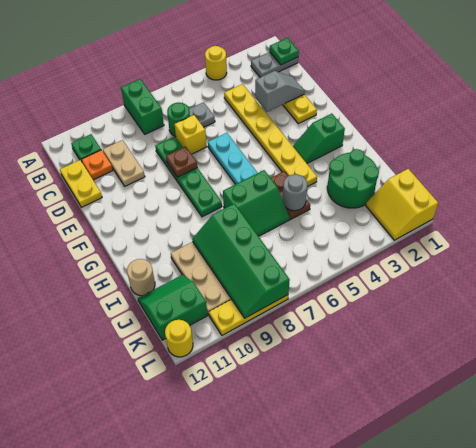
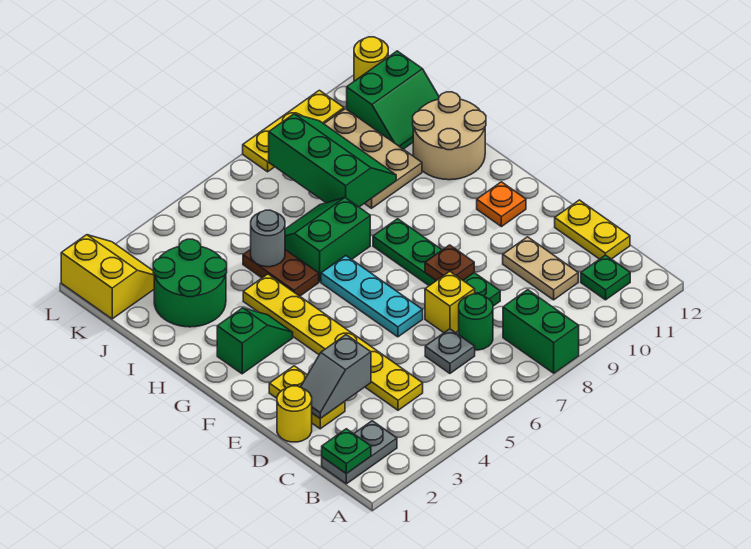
yellow 1x1 round brick [205,46,227,80] -> yellow 1x1 round brick moved to [277,386,312,442]
orange 1x1 plate [81,150,113,180] -> orange 1x1 plate moved to [477,182,526,227]
green 2x4 slope [192,204,290,318] -> green 2x3 slope [269,114,396,207]
tan 1x1 round brick [127,259,155,296] -> tan 2x2 round brick [413,92,486,180]

